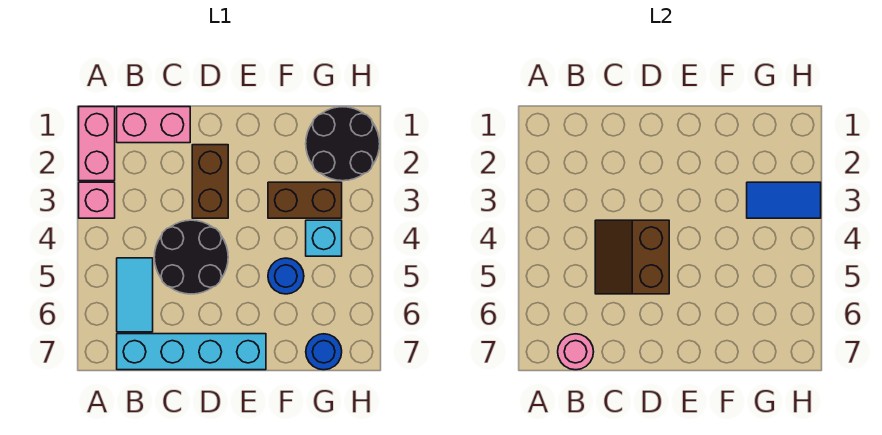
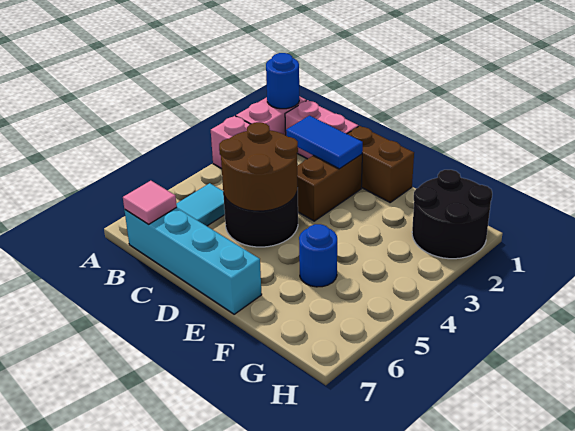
pink 1x1 round brick [558,334,594,370] -> pink 1x1 tile [123,181,177,224]
brown 2x2 slope [595,220,669,294] -> brown 2x2 round brick [219,122,298,211]
brown 1x2 brick [268,182,342,218] -> brown 1x2 brick moved to [348,126,414,202]
blue 1x2 tile [747,182,821,218] -> blue 1x2 tile moved to [286,116,363,169]
cyan 1x1 brick [306,220,342,256] -> none
blue 1x1 round brick [306,334,342,370] -> blue 1x1 round brick moved to [266,53,299,109]

